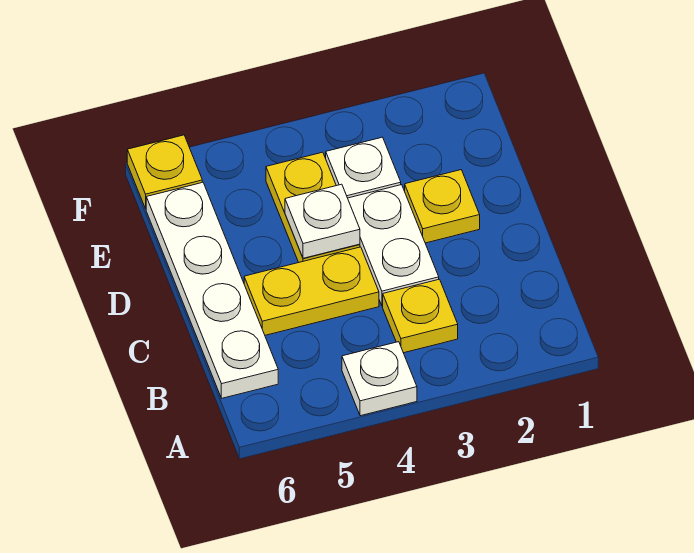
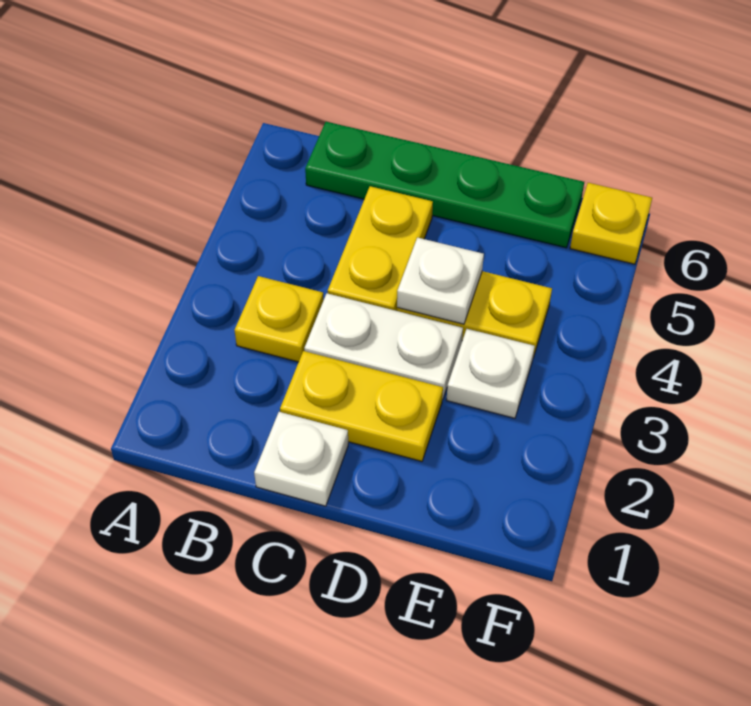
white 1x1 plate [342,342,417,416] -> white 1x1 plate moved to [254,412,348,506]
white 1x4 plate [146,182,278,398] -> green 1x4 plate [305,122,584,248]
yellow 1x1 plate [405,170,480,243] -> yellow 1x2 plate [280,351,443,461]

